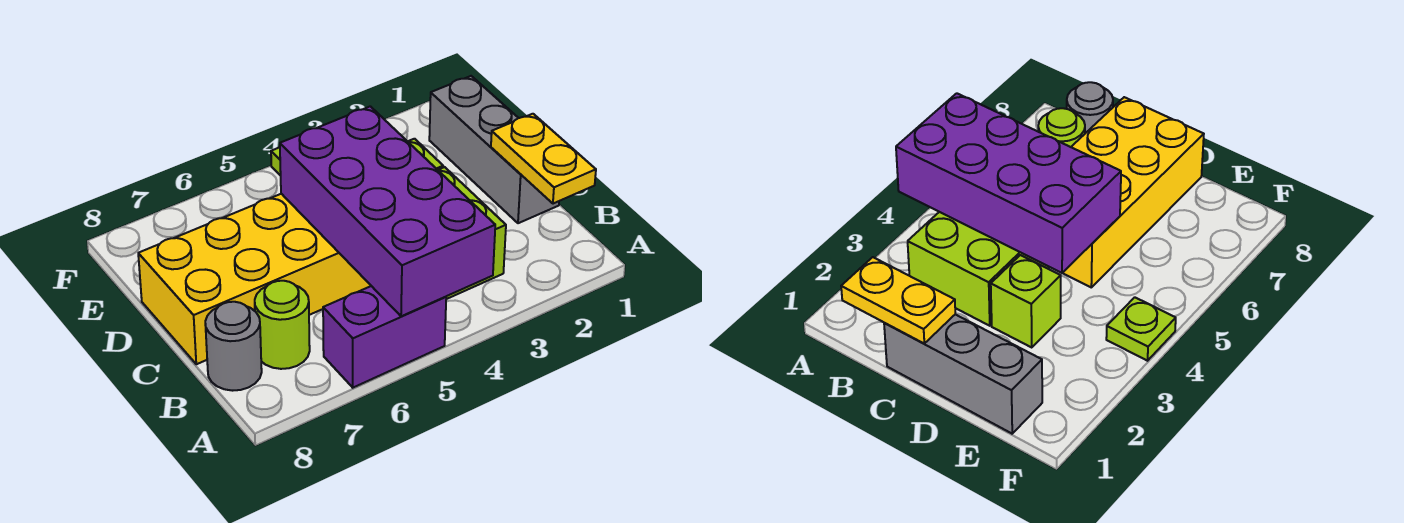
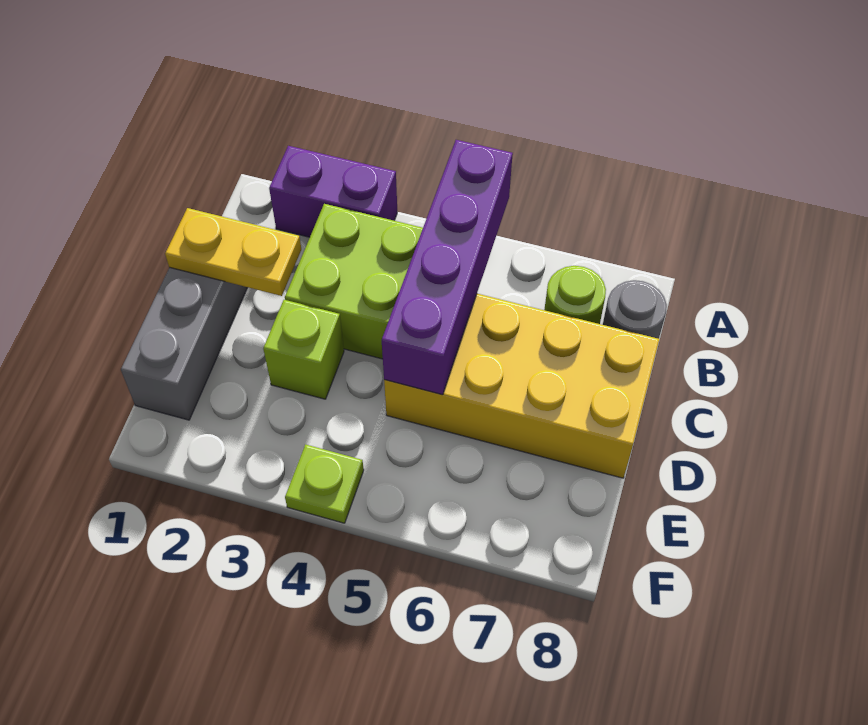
purple 2x4 brick [280,106,495,316] -> purple 1x4 brick [382,140,513,395]
purple 1x2 brick [323,286,446,388] -> purple 1x2 brick moved to [269,146,397,237]
yellow 1x2 plate [491,114,596,204] -> yellow 1x2 plate turned to [165,208,301,296]

